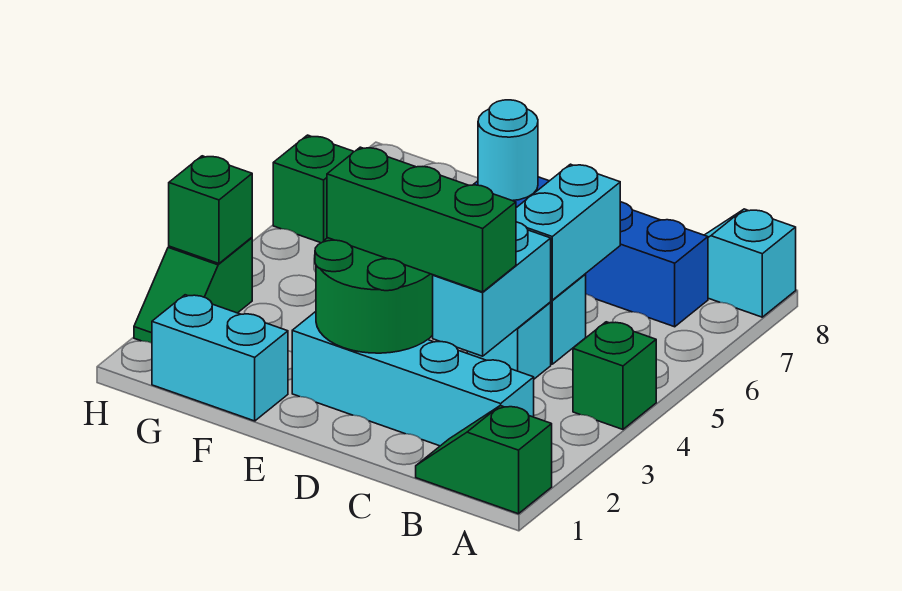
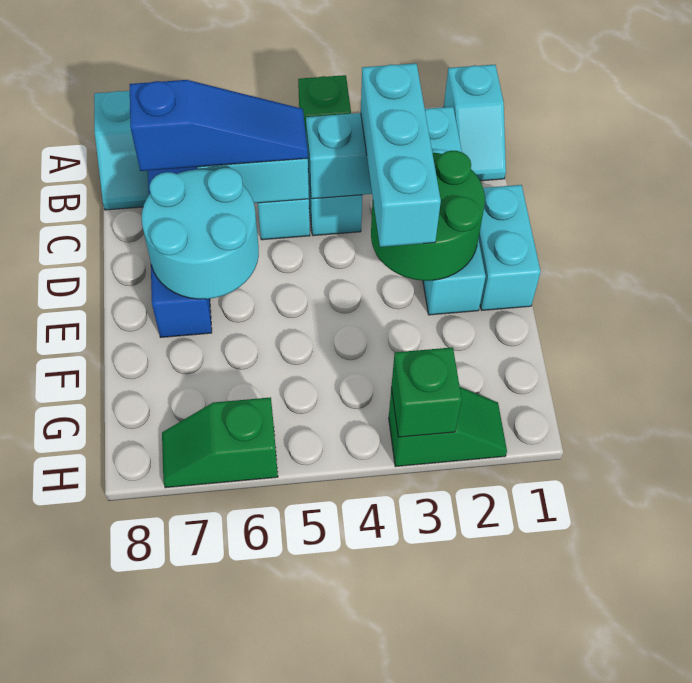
green 1x2 slope [416,406,552,514] -> cyan 1x2 slope [444,65,506,181]
green 1x3 brick [327,147,516,292] -> cyan 1x3 brick [361,63,441,247]
none -> blue 1x3 slope [130,80,308,171]
cyan 1x1 round brick [478,100,538,201] -> cyan 2x2 round brick [141,168,259,299]
cyan 1x2 brick [152,295,288,421] -> cyan 1x2 brick moved to [478,185,541,310]

